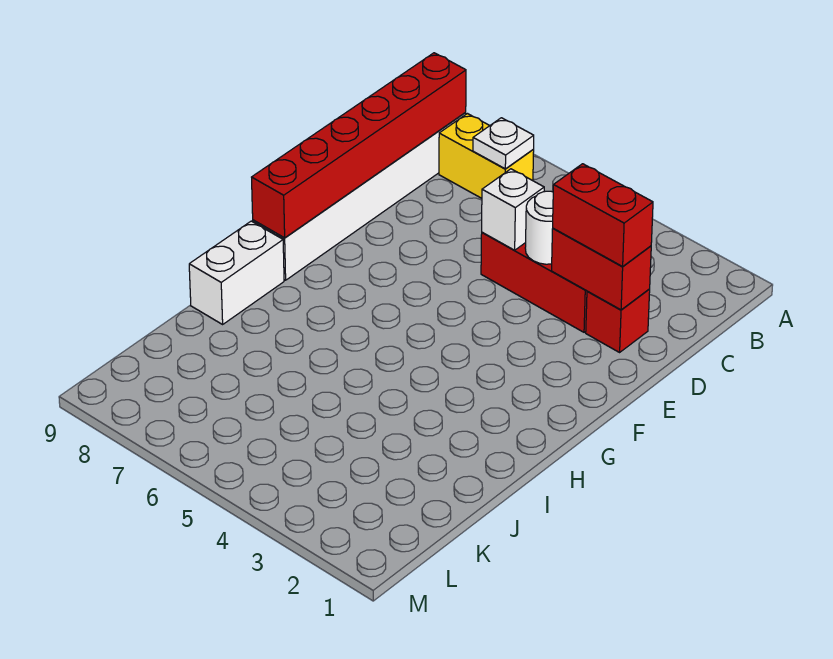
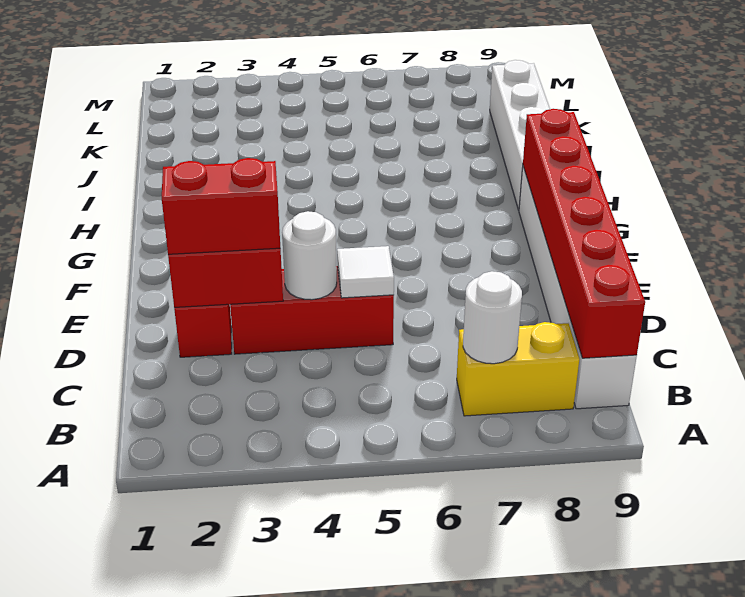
white 1x1 plate [473,118,534,169] -> white 1x1 round brick [463,271,522,364]
white 1x1 brick [482,169,544,250] -> white 1x1 tile [337,246,394,298]
white 1x2 brick [189,221,284,324] -> white 1x4 brick [490,60,550,210]

